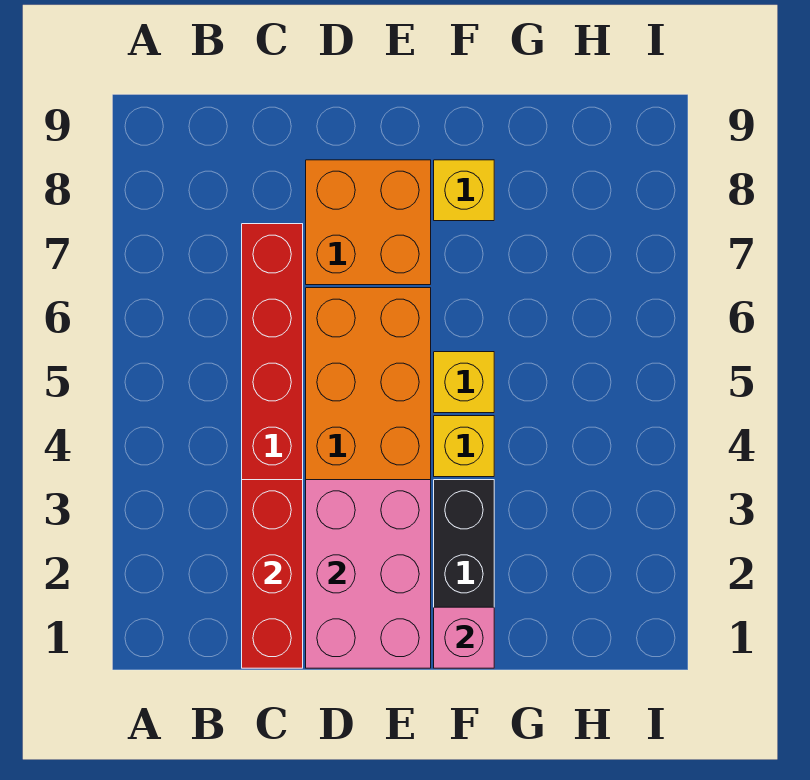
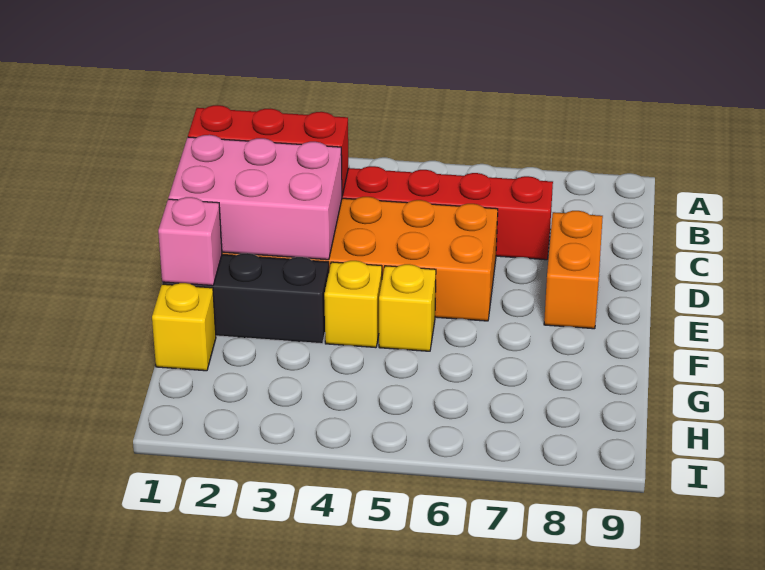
orange 2x2 brick [306,160,431,285] -> orange 1x2 brick [544,211,603,329]
yellow 1x1 brick [434,160,494,221] -> yellow 1x1 brick moved to [152,283,216,371]

